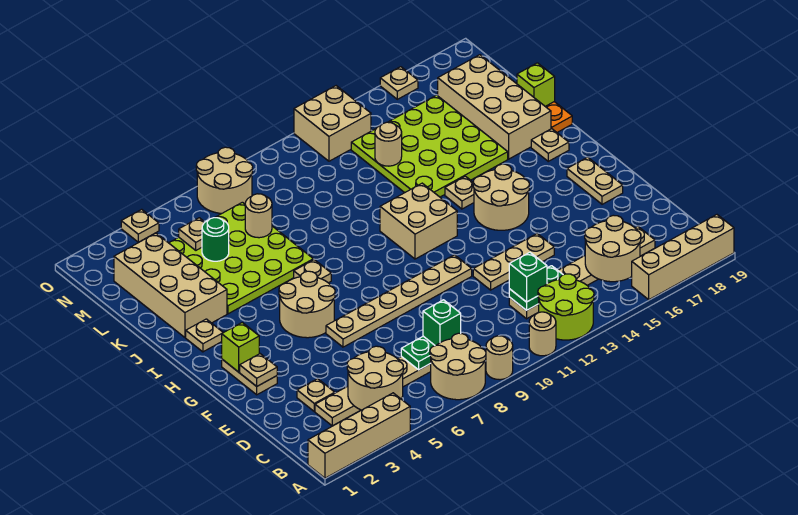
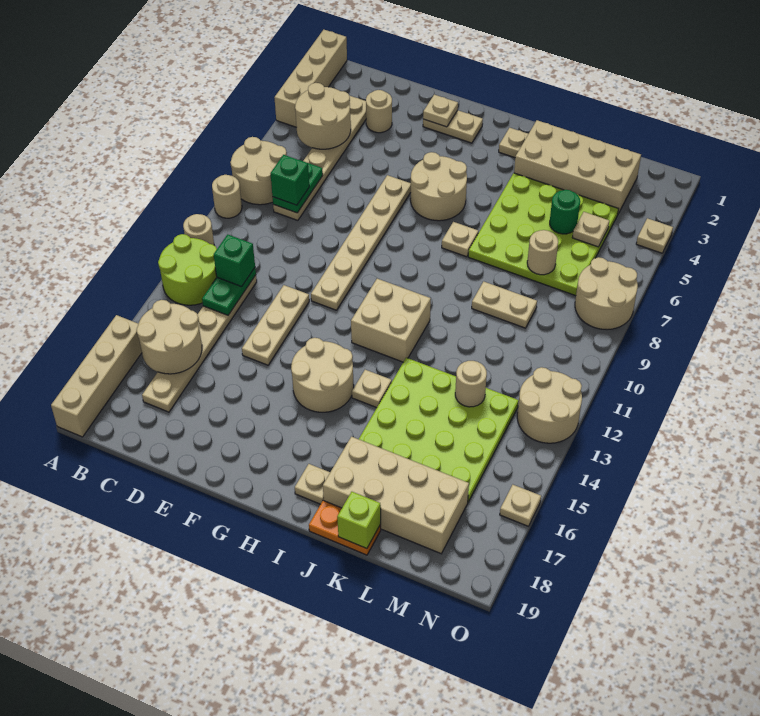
tan 1x1 plate [297,379,335,411] -> tan 1x1 round brick [366,90,392,133]
tan 1x2 plate [567,157,623,204] -> tan 1x2 plate moved to [472,281,537,328]
lime 1x1 brick [222,323,259,372] -> none
tan 2x2 brick [294,86,371,161] -> tan 2x2 round brick [517,367,582,443]

